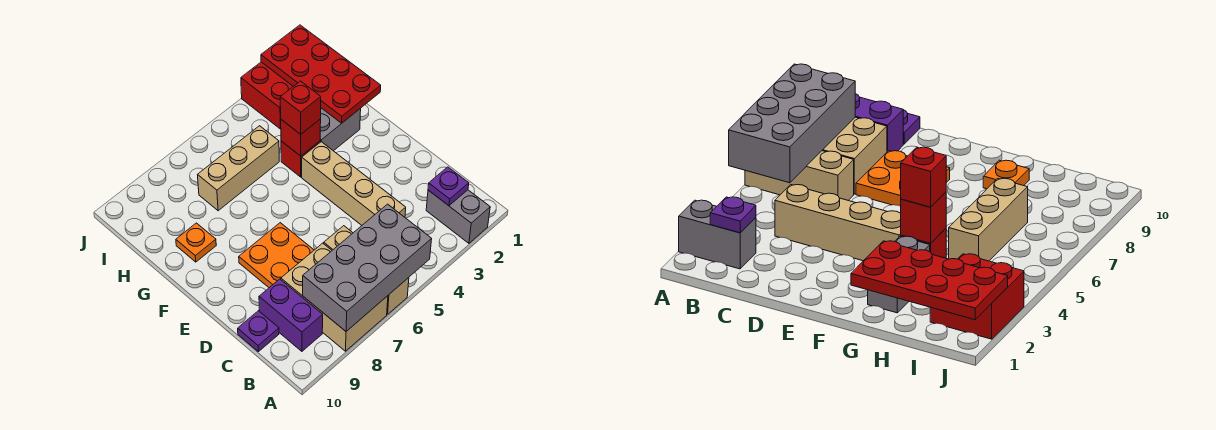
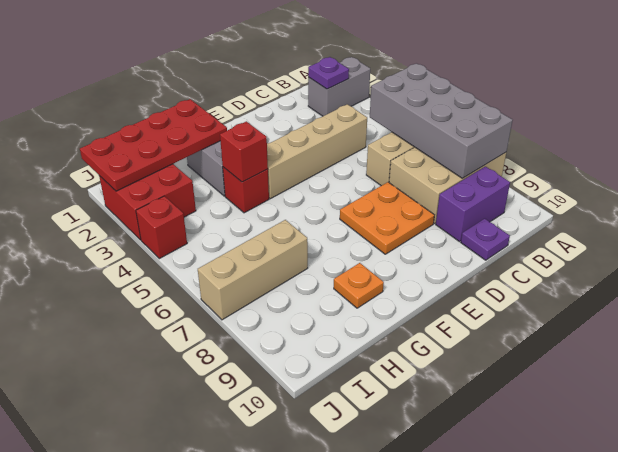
red 1x1 brick [280,81,321,134] -> red 1x1 brick moved to [136,196,187,259]
tan 1x3 brick [198,126,279,211] -> tan 1x3 brick turned to [198,220,308,320]

